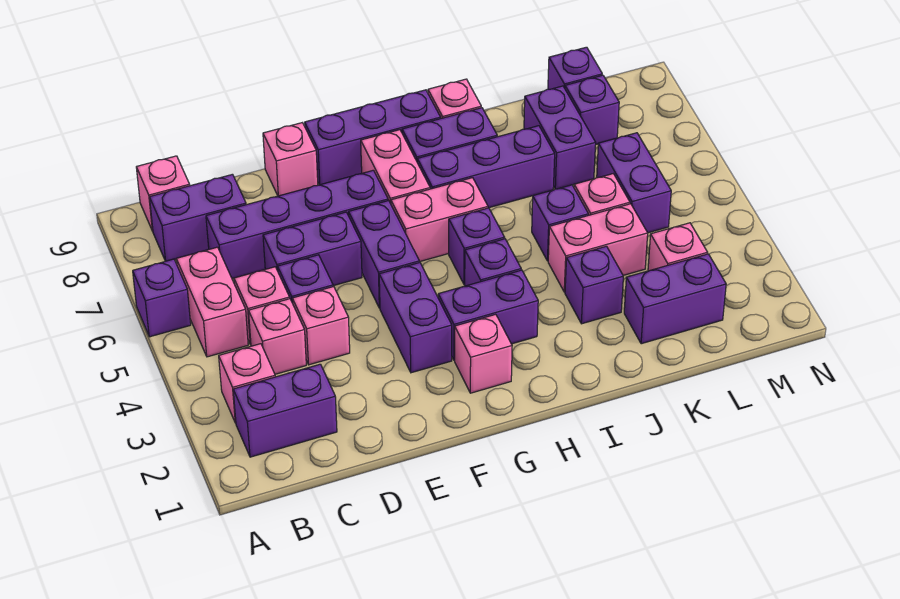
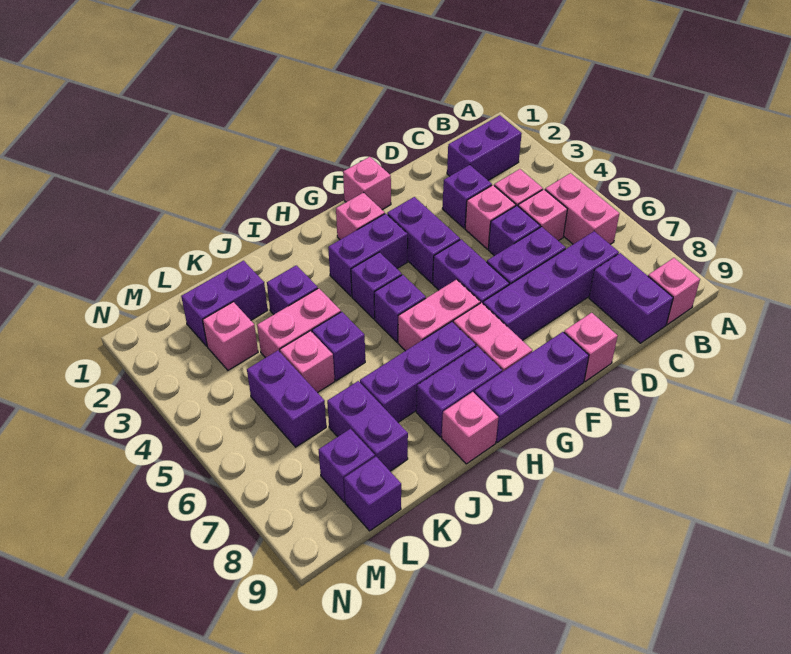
purple 1x1 brick [133,259,191,337] -> purple 1x1 brick moved to [442,165,492,228]
pink 1x1 brick [219,344,275,423] -> pink 1x1 brick moved to [343,157,391,210]
purple 1x2 brick [150,174,246,261] -> purple 1x2 brick turned to [589,253,673,343]

